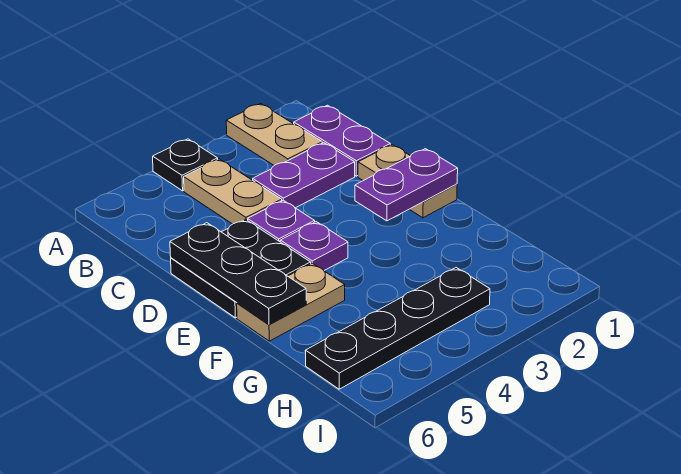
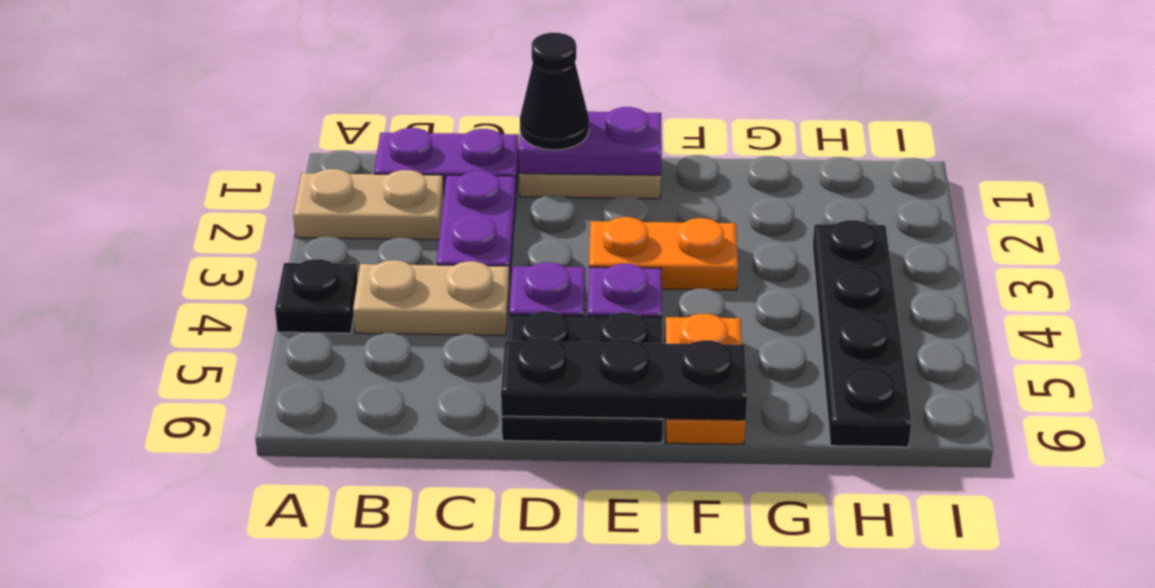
none -> black 1x1 cone [520,33,589,150]
purple 1x2 plate [355,149,458,221] -> purple 1x2 plate turned to [519,107,662,175]
none -> orange 1x2 plate [589,217,738,290]
tan 1x2 plate [237,263,345,341] -> orange 1x2 plate [665,314,746,444]

